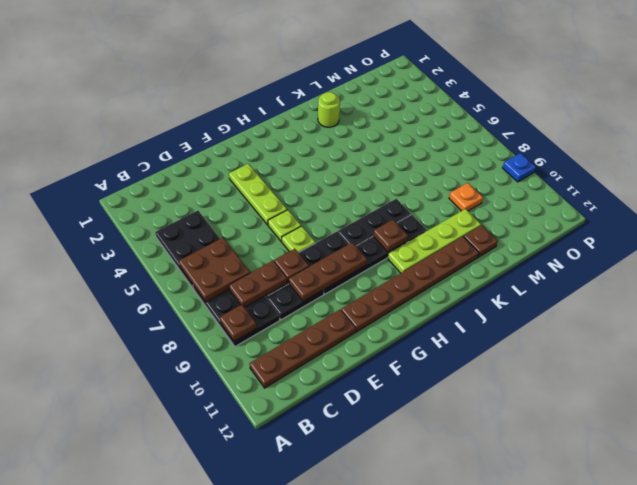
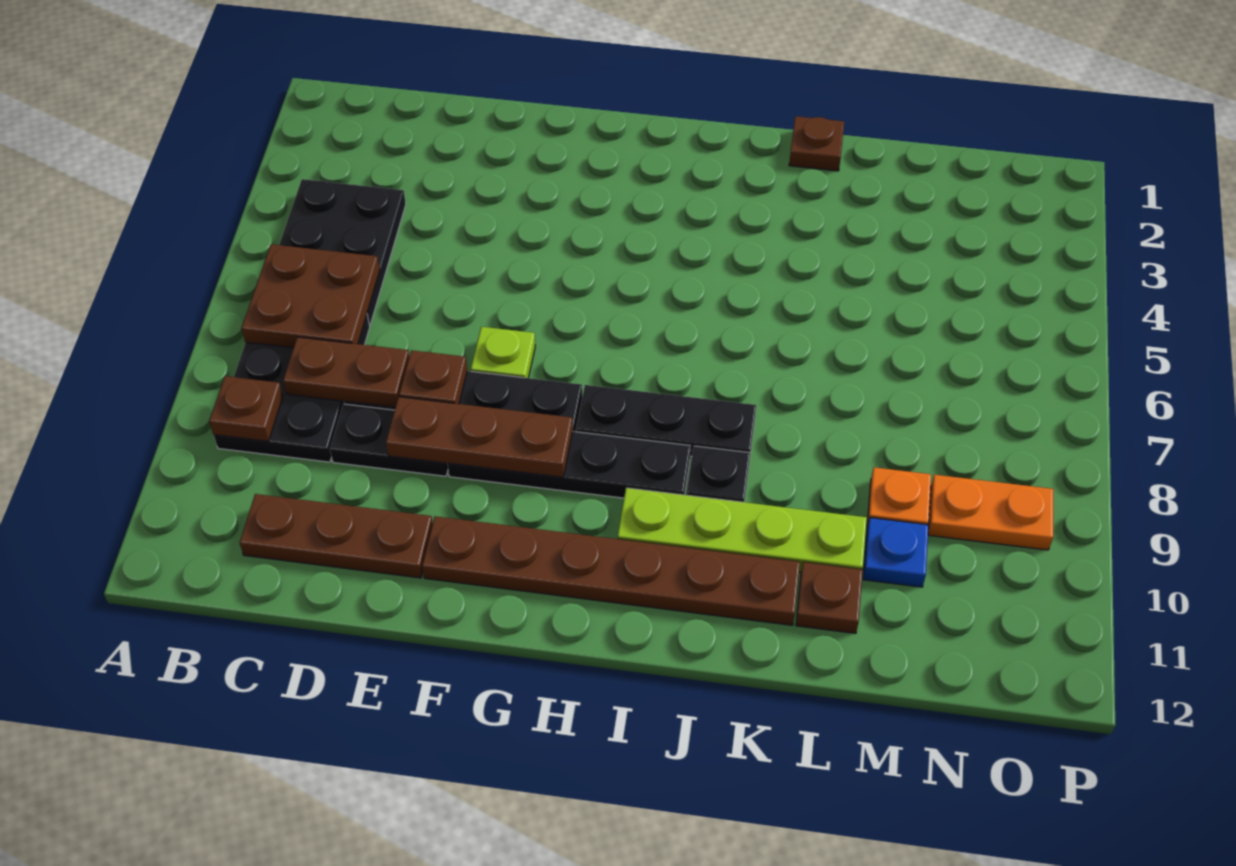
brown 1x4 plate [250,310,355,388] -> brown 1x3 plate [240,494,433,578]
lime 1x3 plate [229,164,287,225] -> none
lime 1x1 plate [268,210,301,242] -> none
brown 1x1 plate [373,220,408,252] -> brown 1x1 plate moved to [789,116,844,171]
lime 1x1 round brick [318,92,340,127] -> none
none -> orange 1x2 plate [928,475,1053,550]
blue 1x1 plate [503,153,536,182] -> blue 1x1 plate moved to [863,518,929,587]

